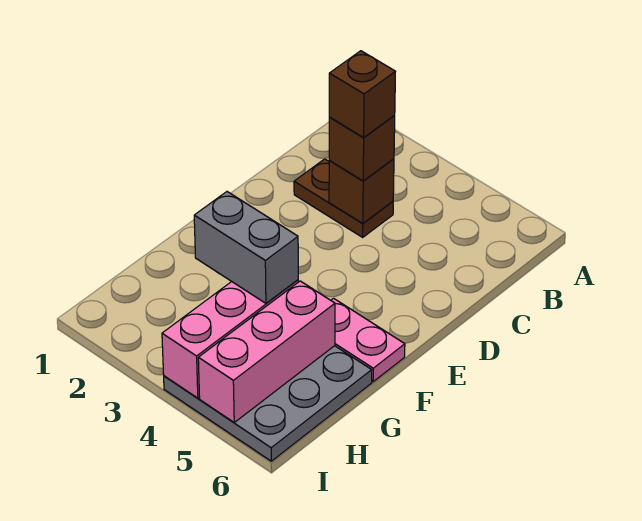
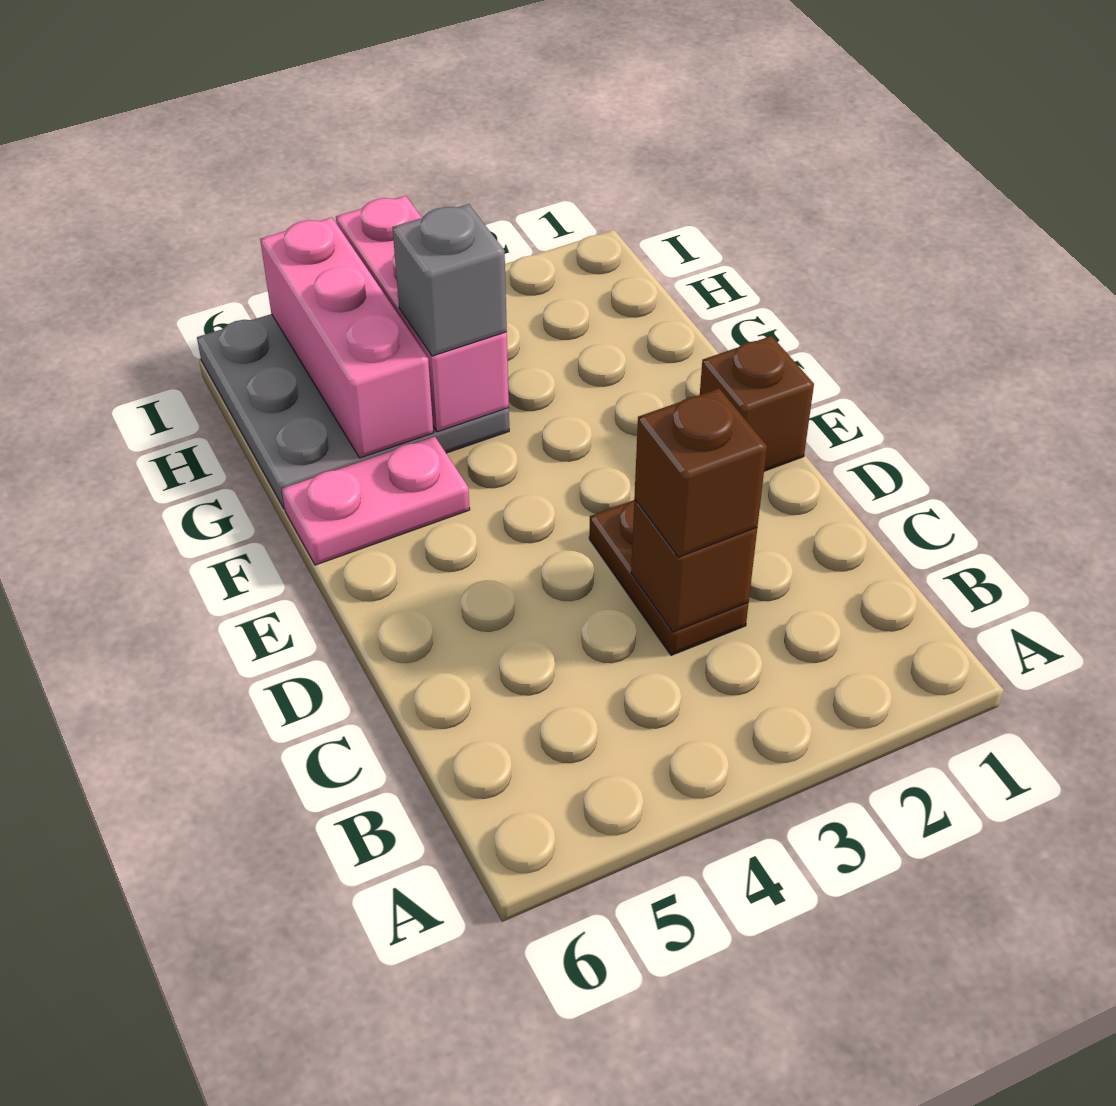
brown 1x2 plate [294,159,393,237] -> brown 1x2 plate turned to [589,500,749,655]
brown 1x1 brick [329,51,395,137] -> brown 1x1 brick moved to [700,336,814,471]
grey 1x2 brick [194,192,298,303] -> grey 1x1 brick [392,204,507,356]

